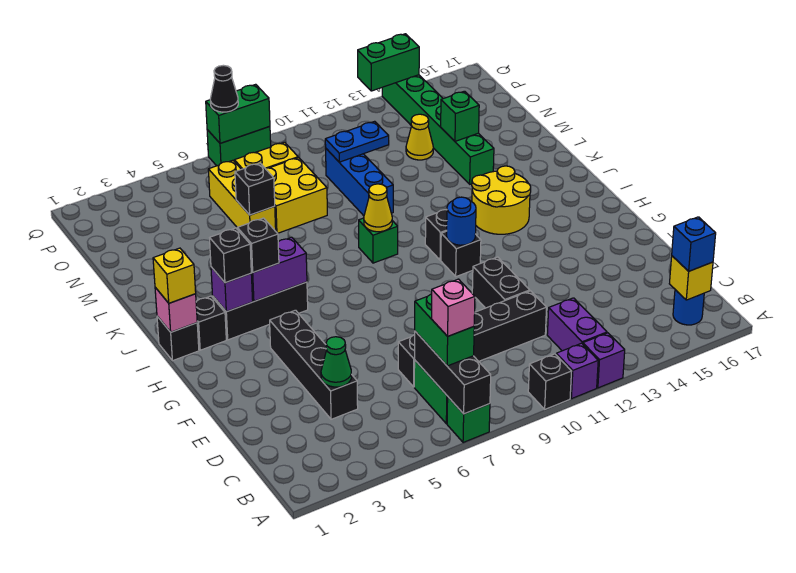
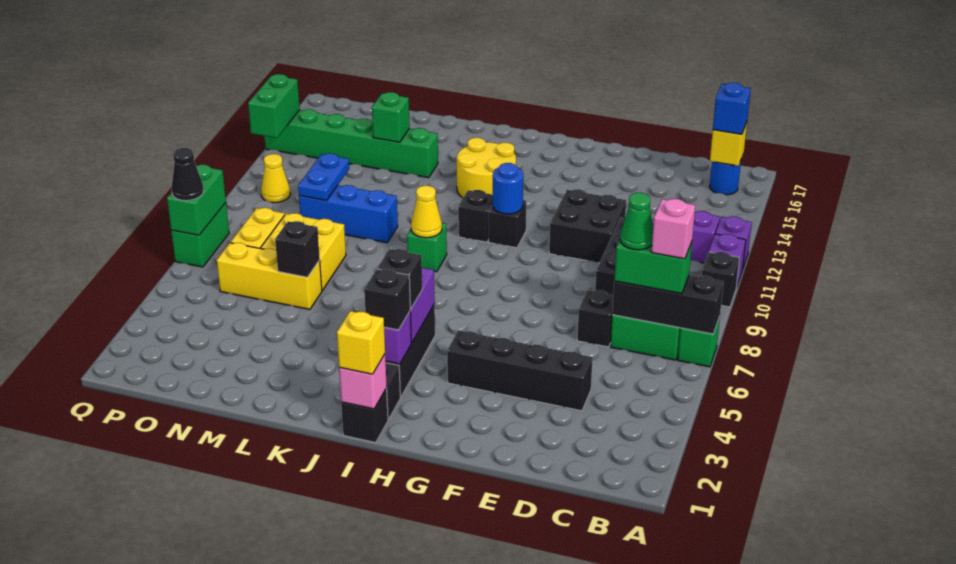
green 1x1 cone [321,337,352,387] -> green 1x1 cone moved to [620,193,653,250]
black 1x2 brick [472,257,530,308] -> black 2x2 brick [549,189,626,263]
yellow 1x1 cone [406,114,433,160] -> yellow 1x1 cone moved to [261,154,290,203]

